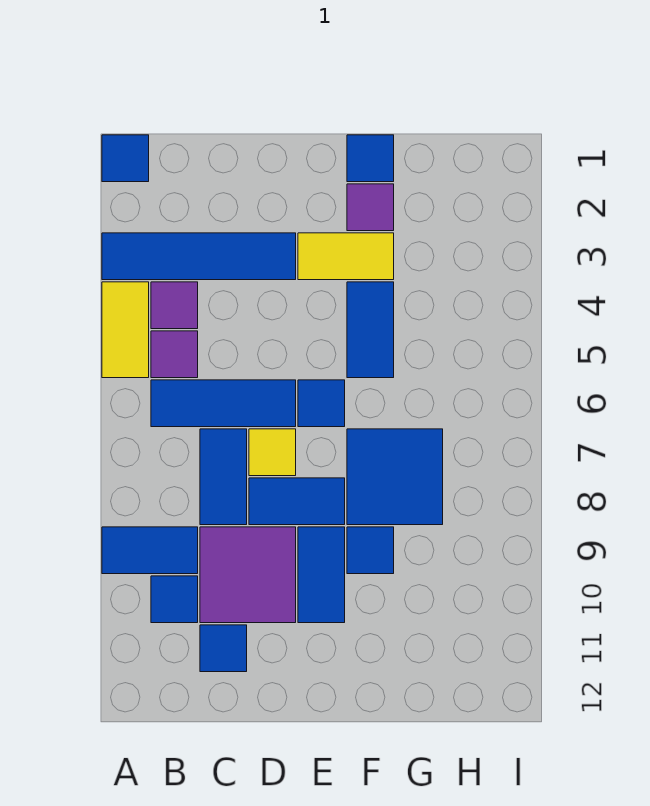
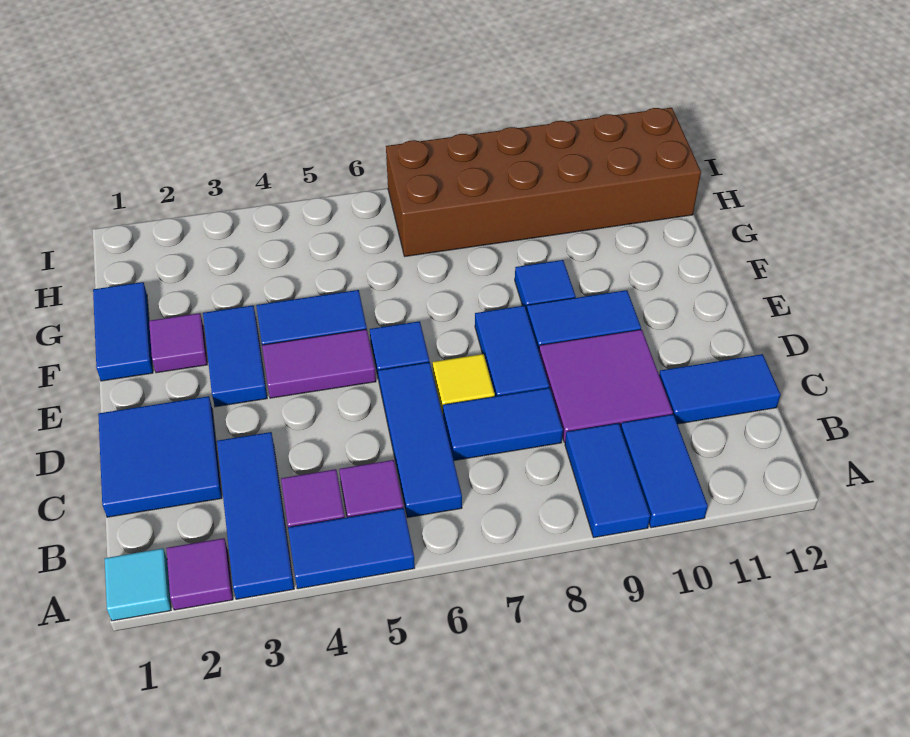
blue 1x1 tile [102,135,149,182] -> cyan 1x1 tile [105,548,171,621]
none -> purple 1x1 tile [166,538,233,610]
blue 1x4 tile [102,233,296,280] -> blue 1x3 tile [217,432,294,599]
yellow 1x2 tile [102,282,149,378] -> blue 1x2 tile [288,508,415,589]
blue 1x1 tile [151,576,198,623] -> blue 1x2 tile [621,414,708,528]
blue 1x1 tile [200,625,247,672] -> blue 1x2 tile [659,354,780,424]
yellow 1x2 tile [298,233,394,280] -> blue 1x2 tile [203,305,267,407]
none -> purple 1x2 tile [262,329,376,398]
blue 1x1 tile [347,135,394,182] -> blue 1x2 tile [93,282,153,381]
blue 2x2 tile [347,429,443,525] -> blue 2x2 tile moved to [98,396,222,517]
none -> brown 2x6 brick [386,108,701,256]

